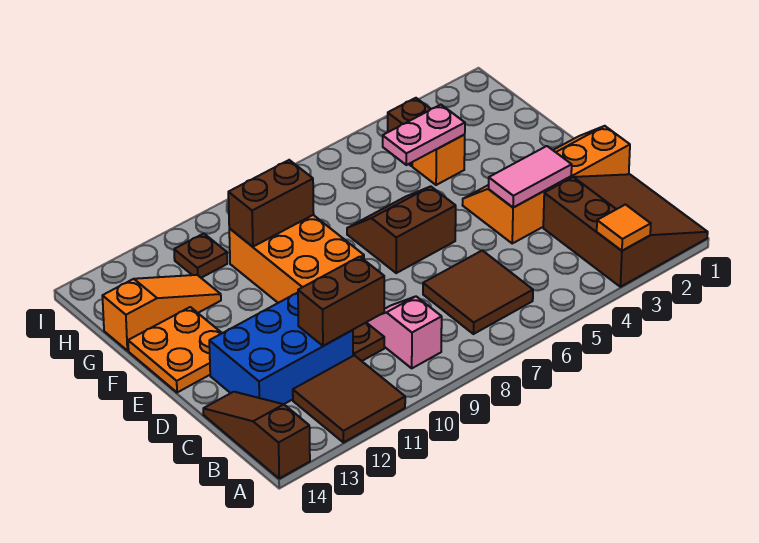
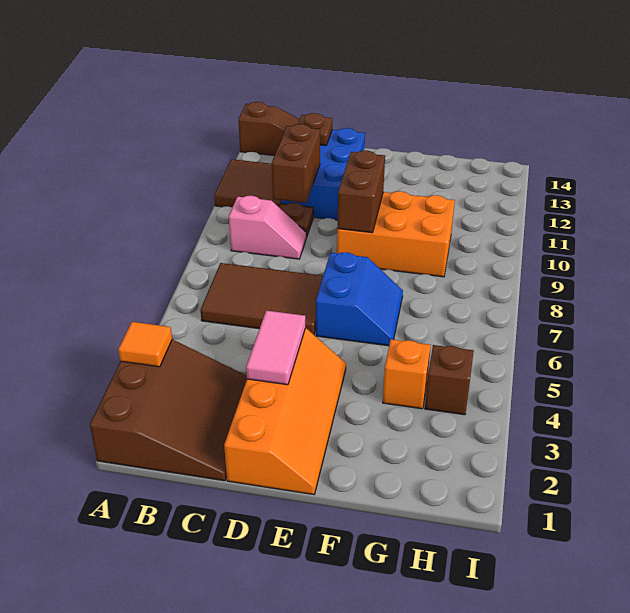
brown 3x3 slope [543,174,708,287] -> brown 3x3 slope turned to [90,340,247,481]
brown 2x2 tile [423,250,533,334] -> brown 2x3 tile [201,263,323,335]
brown 2x2 slope [347,186,456,273] -> blue 2x2 slope [316,252,403,346]
orange 2x2 plate [128,307,222,393] -> none
pink 1x2 plate [383,105,465,165] -> none
brown 1x2 brick [228,160,314,247] -> brown 1x2 brick moved to [337,150,385,233]
orange 1x3 slope [102,275,221,351] -> none
brown 1x1 plate [174,233,227,278] -> brown 1x1 plate moved to [298,113,333,146]

